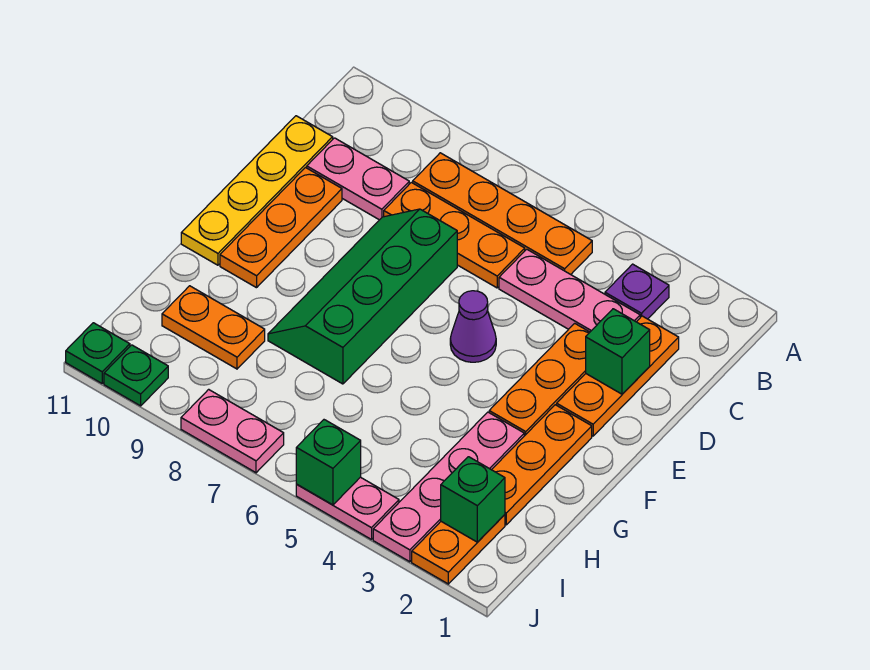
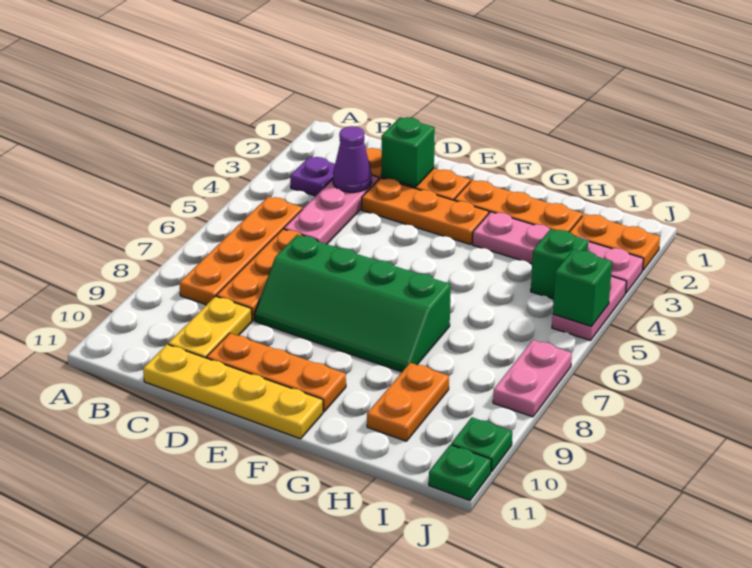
pink 1x2 plate [307,138,409,220] -> yellow 1x2 plate [168,296,252,358]
purple 1x1 cone [450,291,496,362] -> purple 1x1 cone moved to [333,126,372,192]
green 1x1 brick [441,457,505,542] -> green 1x1 brick moved to [531,229,588,299]

